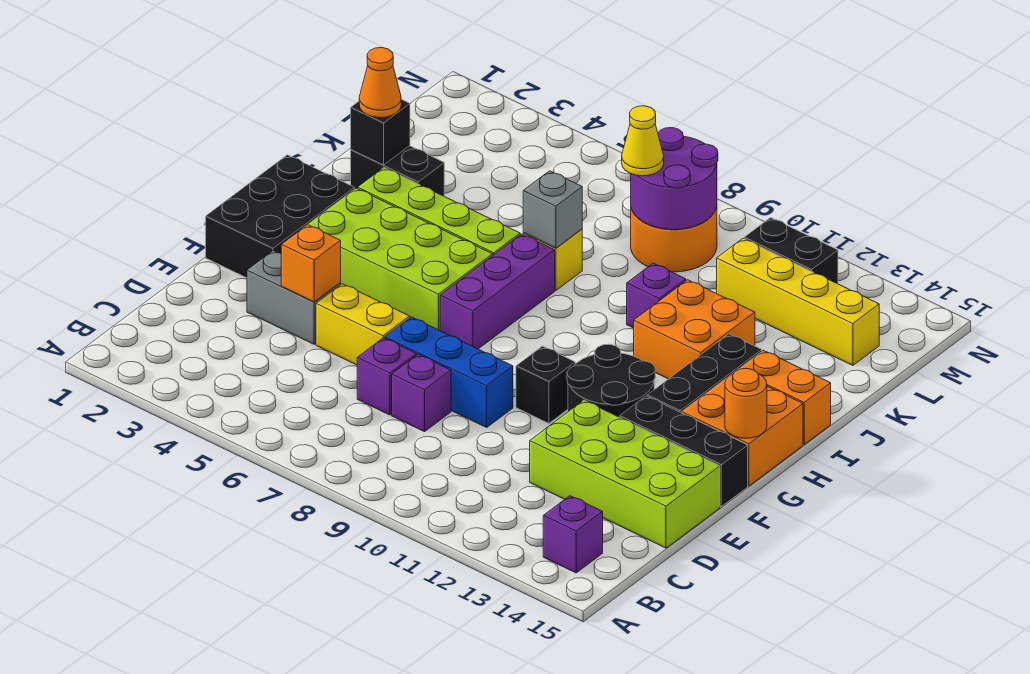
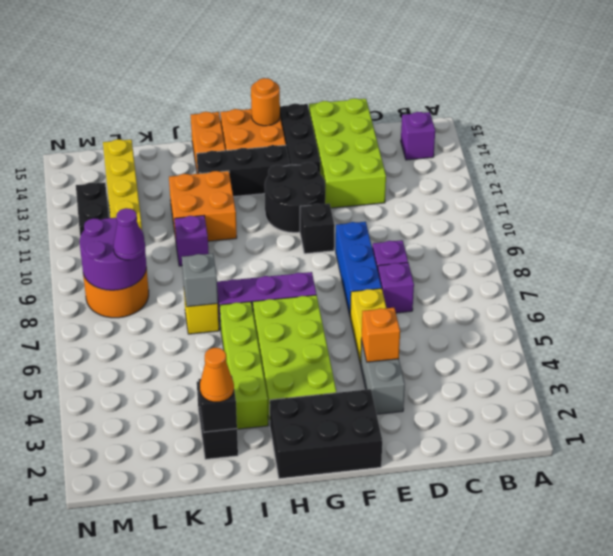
yellow 1x1 cone [622,106,664,176] -> purple 1x1 cone [113,208,145,260]

